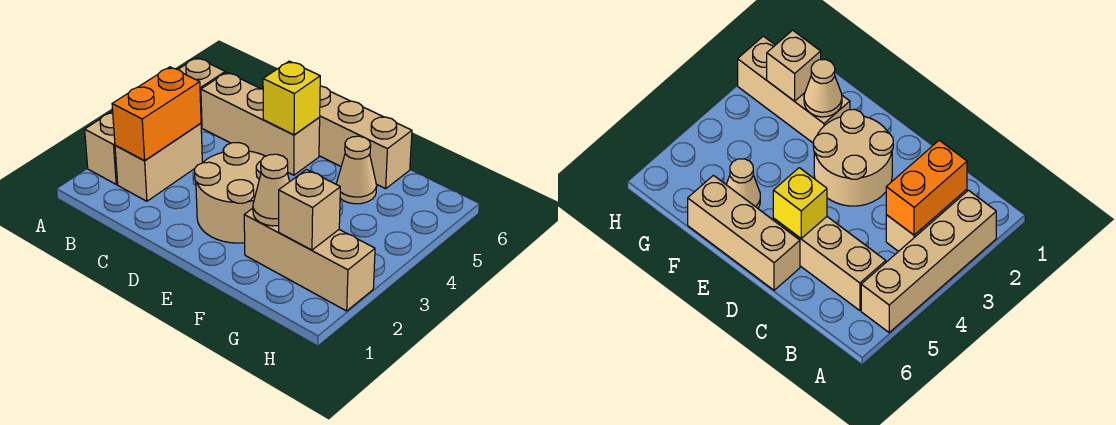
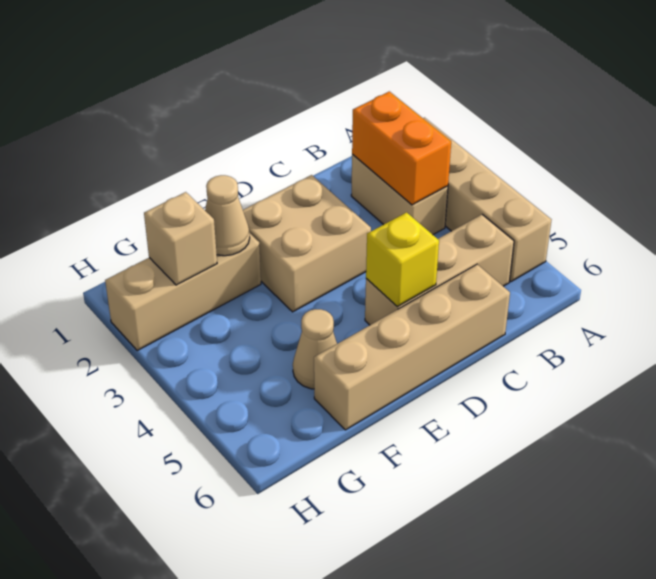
tan 2x2 round brick [194,143,265,243] -> tan 2x2 brick [243,175,371,312]
tan 1x3 brick [319,86,412,189] -> tan 1x4 brick [314,264,510,430]

